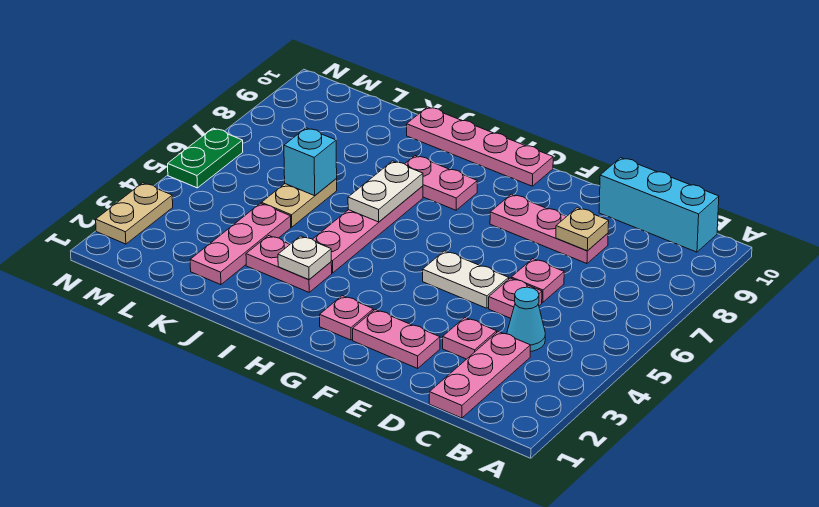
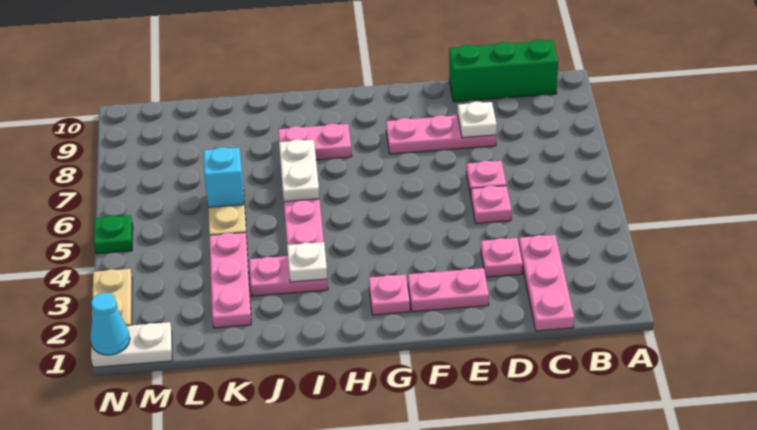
cyan 1x3 brick [599,158,719,252] -> green 1x3 brick [449,40,558,102]
cyan 1x1 cone [507,287,545,352] -> cyan 1x1 cone moved to [90,293,130,355]
tan 1x1 plate [556,208,609,251] -> white 1x1 plate [458,101,497,138]
white 1x2 plate [423,251,509,308] -> white 1x2 plate moved to [91,322,172,367]
pink 1x4 plate [407,107,553,186] -> none
green 1x2 plate [168,128,243,188] -> green 1x1 plate [94,215,133,254]

